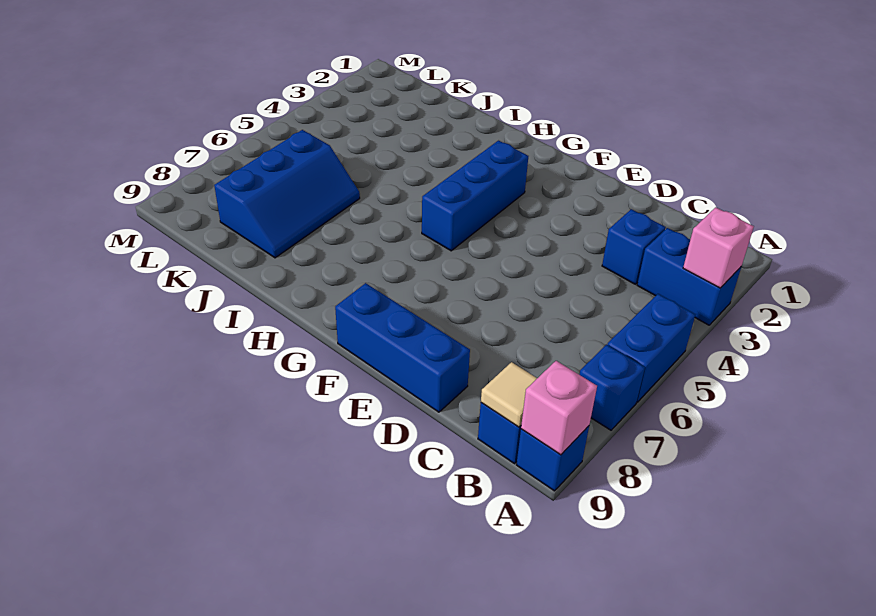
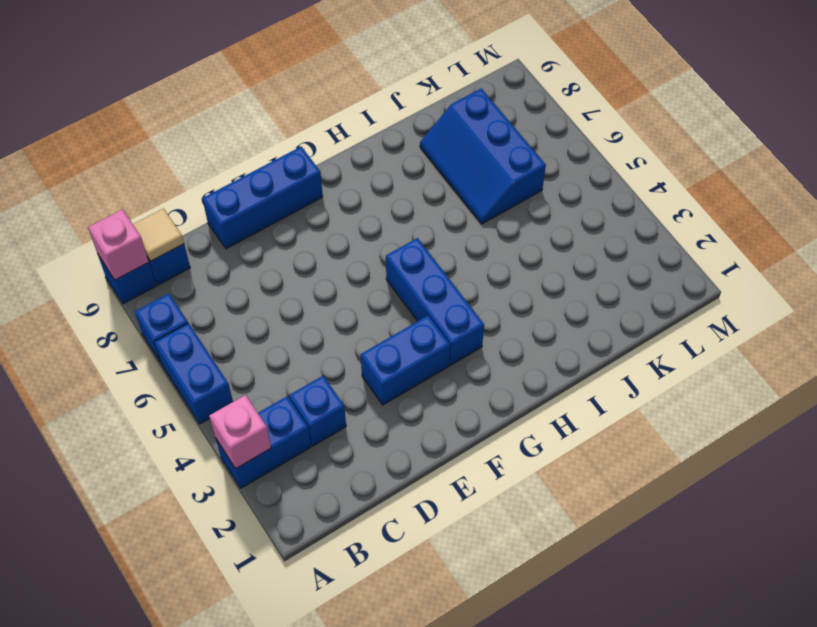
none -> blue 1x2 brick [361,316,450,405]

